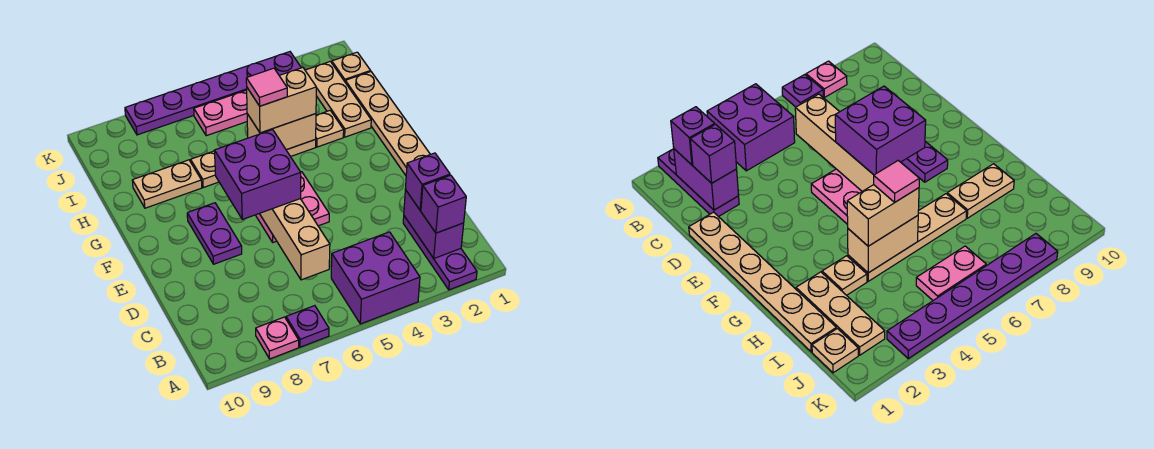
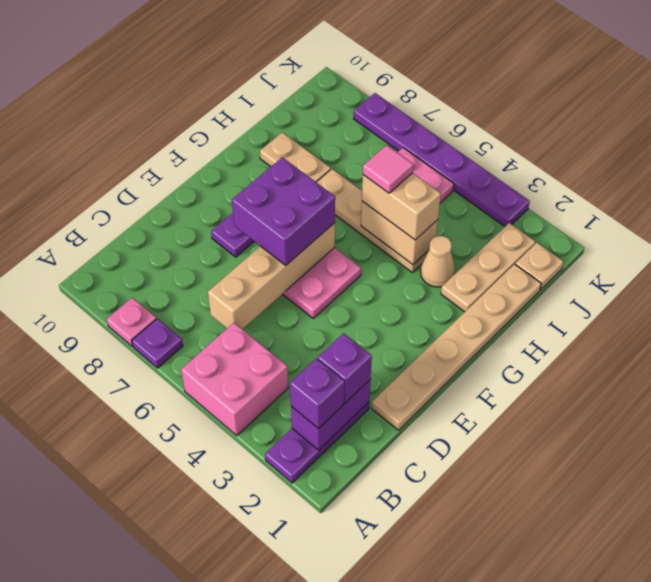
purple 2x2 brick [331,232,420,324] -> pink 2x2 brick [181,323,288,436]
tan 1x1 plate [315,111,344,147] -> tan 1x1 cone [421,236,455,287]

